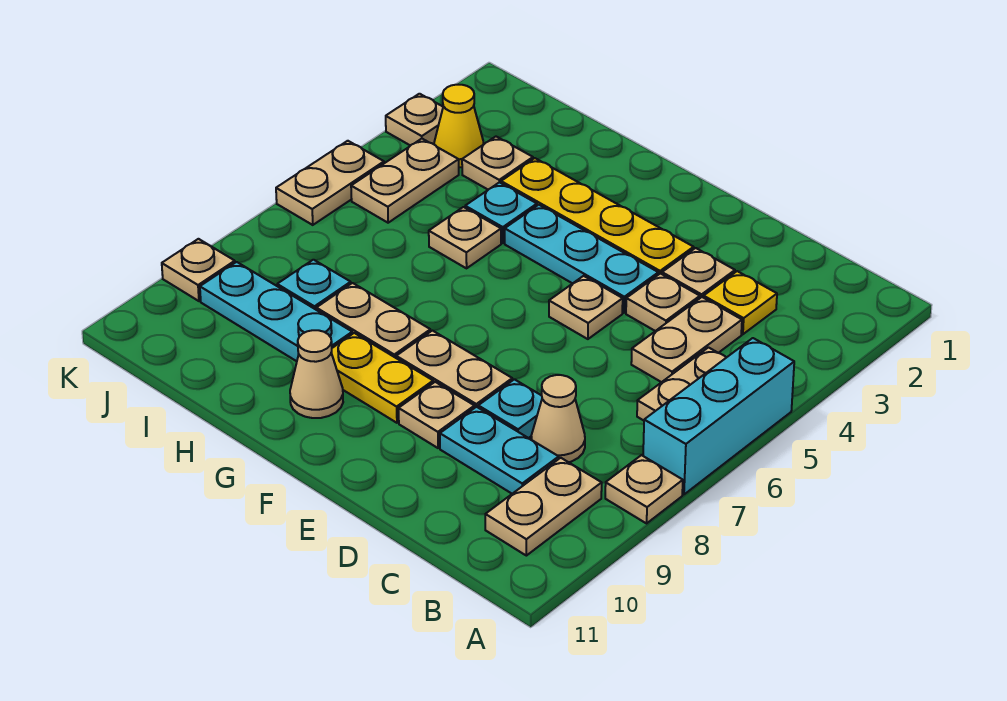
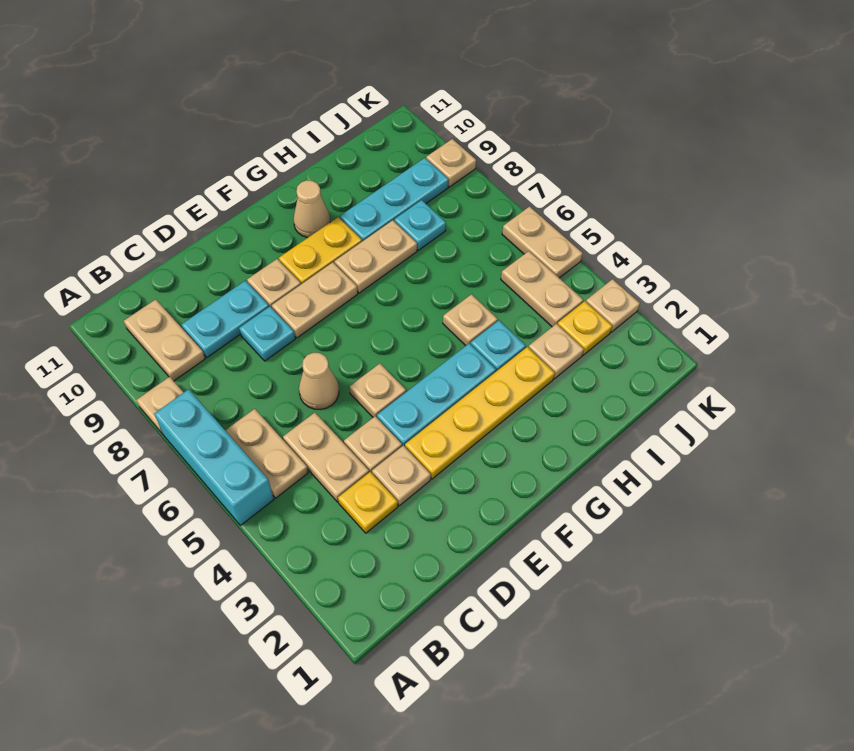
tan 1x1 cone [531,375,585,462] -> tan 1x1 cone moved to [299,353,339,410]
yellow 1x1 cone [434,85,484,167] -> yellow 1x1 plate [558,301,612,355]

